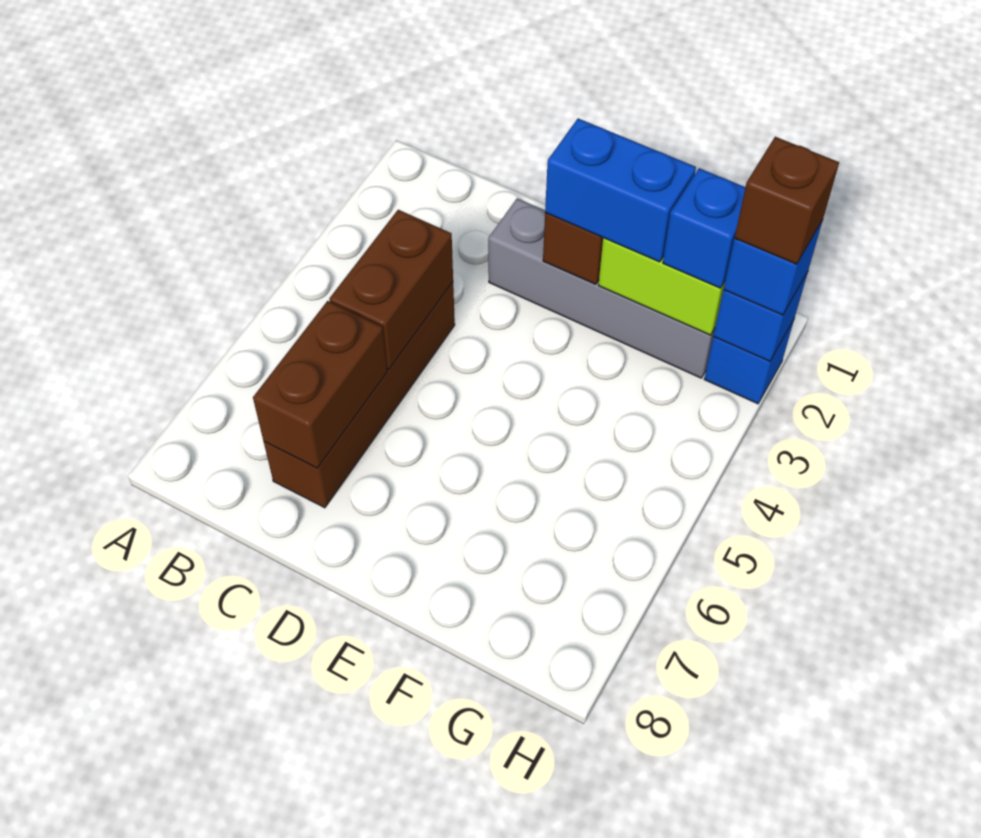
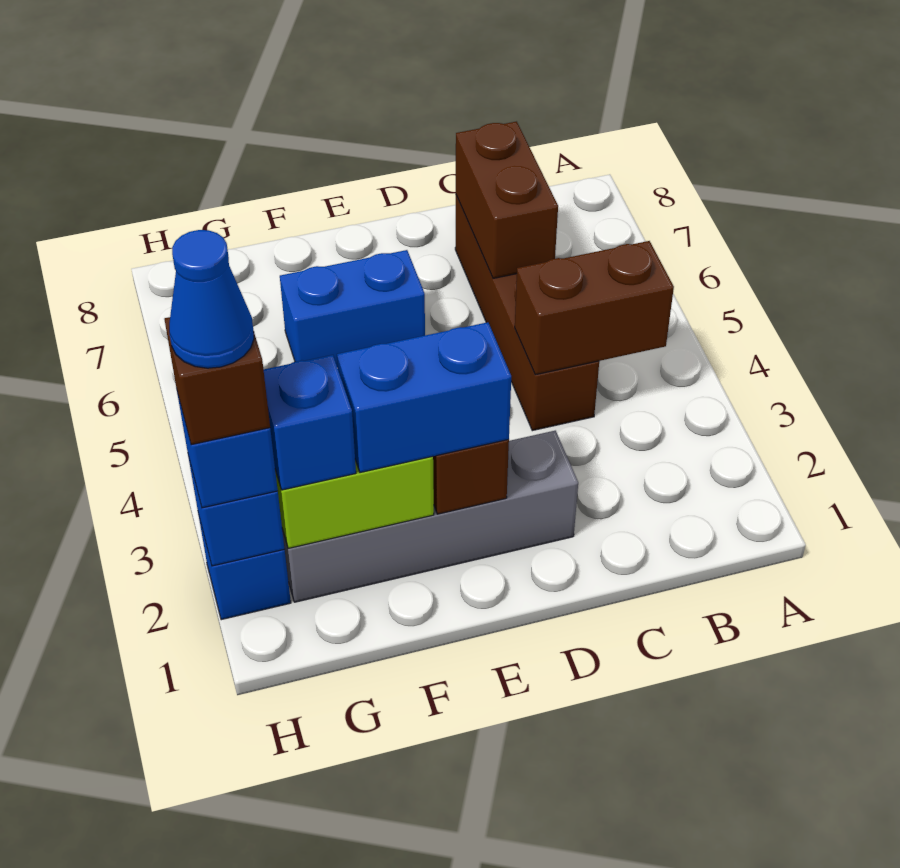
brown 1x2 brick [329,210,453,369] -> brown 1x2 brick turned to [515,241,674,375]
none -> blue 1x2 brick [280,250,425,367]
none -> blue 1x1 cone [169,230,254,368]

